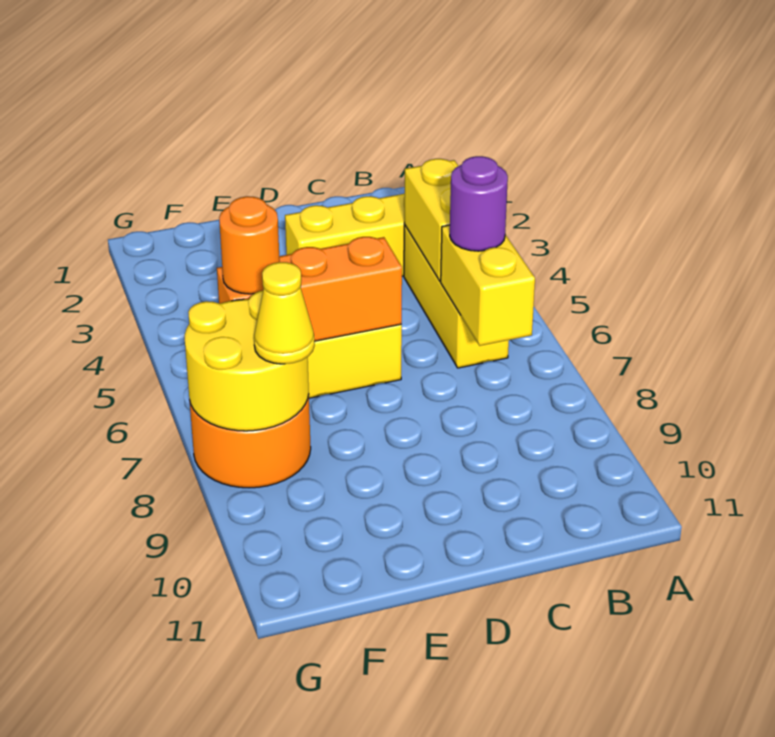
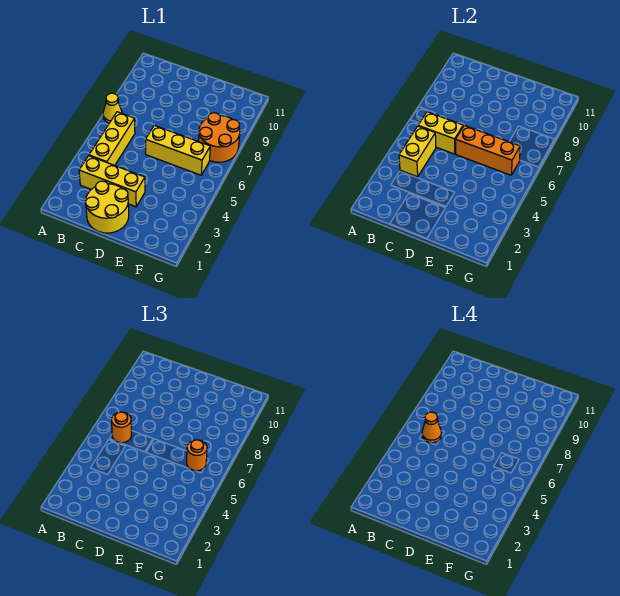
yellow 1x2 brick [441,225,535,346] -> yellow 1x2 brick turned to [418,112,463,154]
purple 1x1 round brick [450,156,508,251] -> orange 1x1 round brick [112,412,131,443]
none -> orange 1x1 cone [422,412,441,443]
yellow 2x2 round brick [185,291,309,431] -> yellow 2x2 round brick moved to [86,181,129,233]
yellow 1x1 cone [254,262,315,364] -> yellow 1x1 cone moved to [103,93,122,123]

